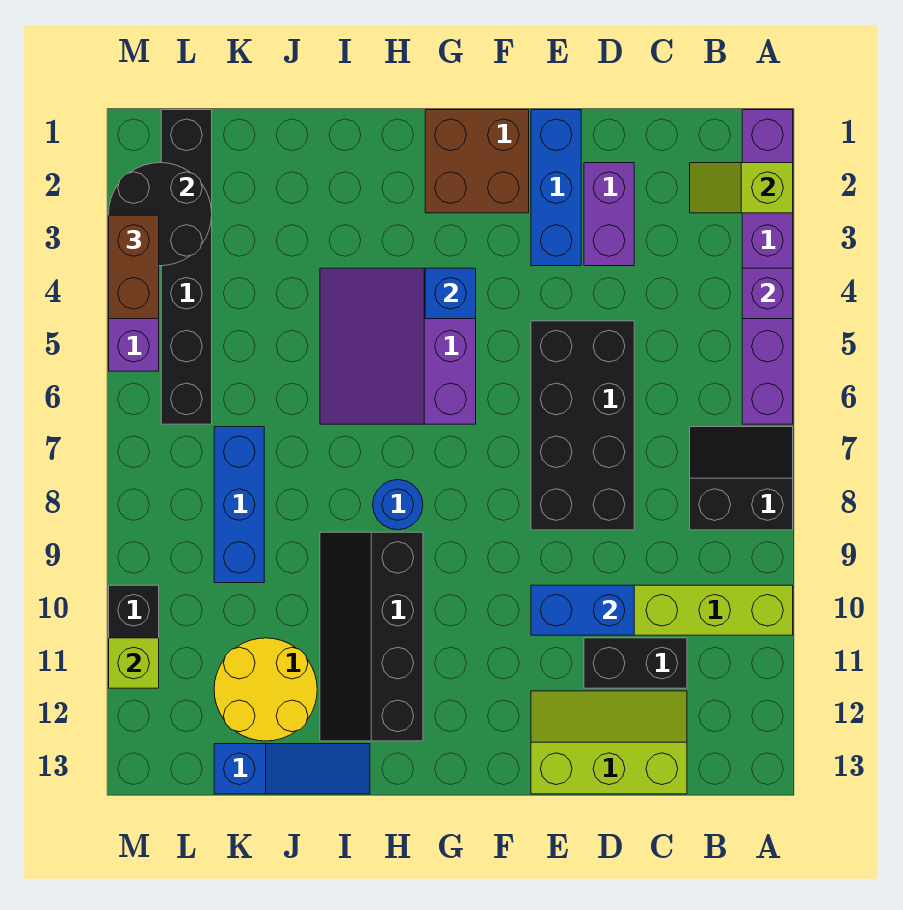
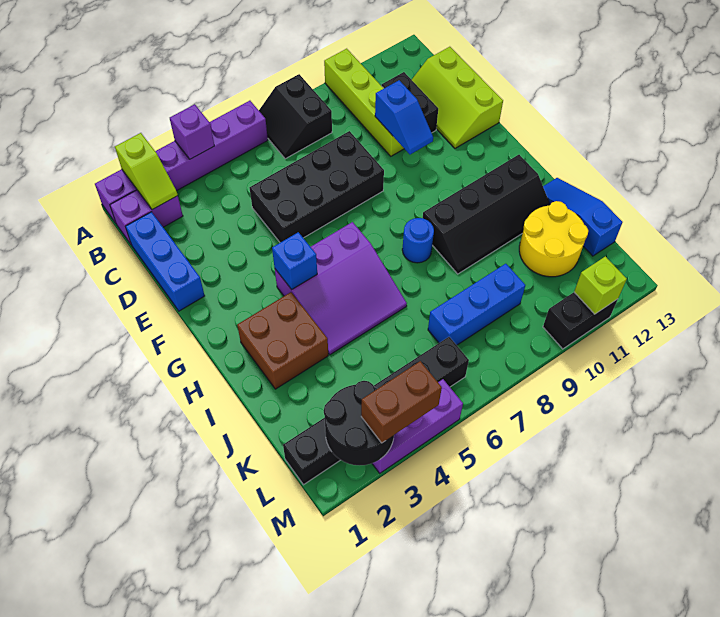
purple 1x2 brick [584,163,634,266] -> purple 1x2 brick moved to [110,190,183,244]
blue 1x2 brick [531,585,634,635] -> blue 1x2 slope [375,80,433,154]
blue 1x3 brick [531,110,581,266] -> blue 1x3 brick turned to [126,212,205,311]
brown 2x2 brick [425,110,529,213] -> brown 2x2 brick moved to [237,292,328,389]

